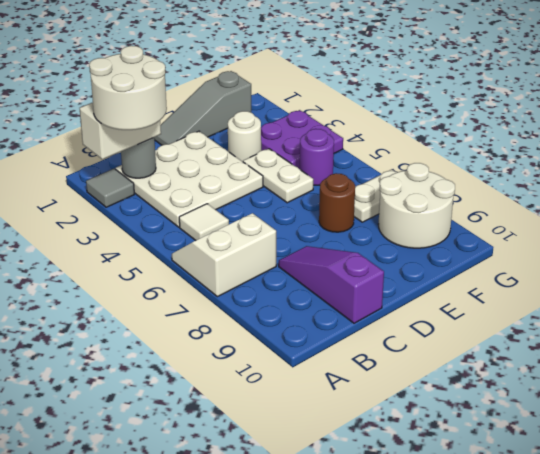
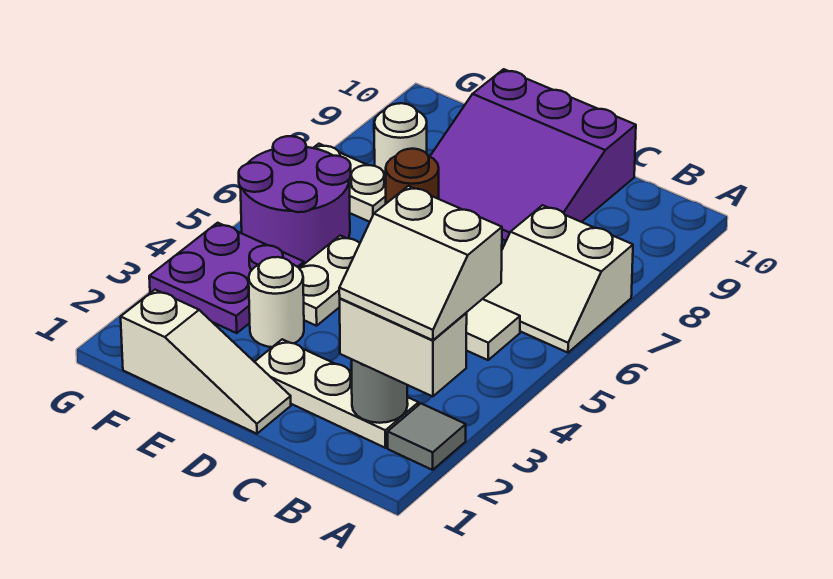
white 2x2 round brick [89,46,167,130] -> white 2x2 slope [339,186,502,340]
white 3x3 plate [116,131,263,227] -> white 1x3 plate [255,339,419,448]
purple 1x3 slope [279,246,384,323] -> purple 3x3 slope [430,69,636,241]
grey 1x3 slope [154,71,251,145] -> white 1x3 slope [121,290,291,434]
purple 1x1 round brick [300,129,334,185] -> purple 2x2 round brick [239,136,351,264]
white 2x2 round brick [378,163,455,248] -> white 1x1 round brick [374,103,427,173]

